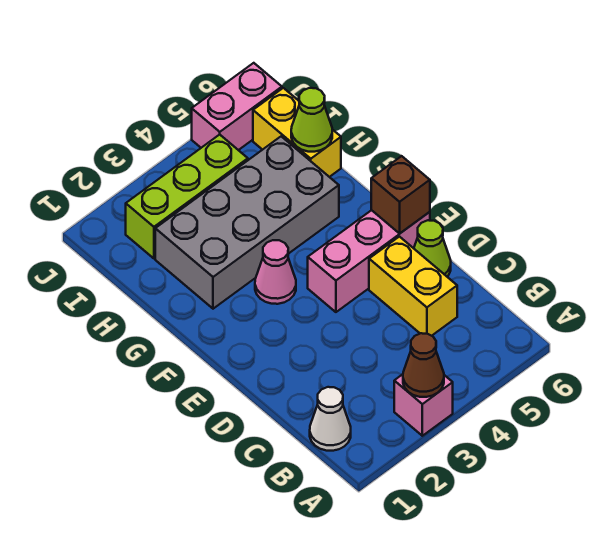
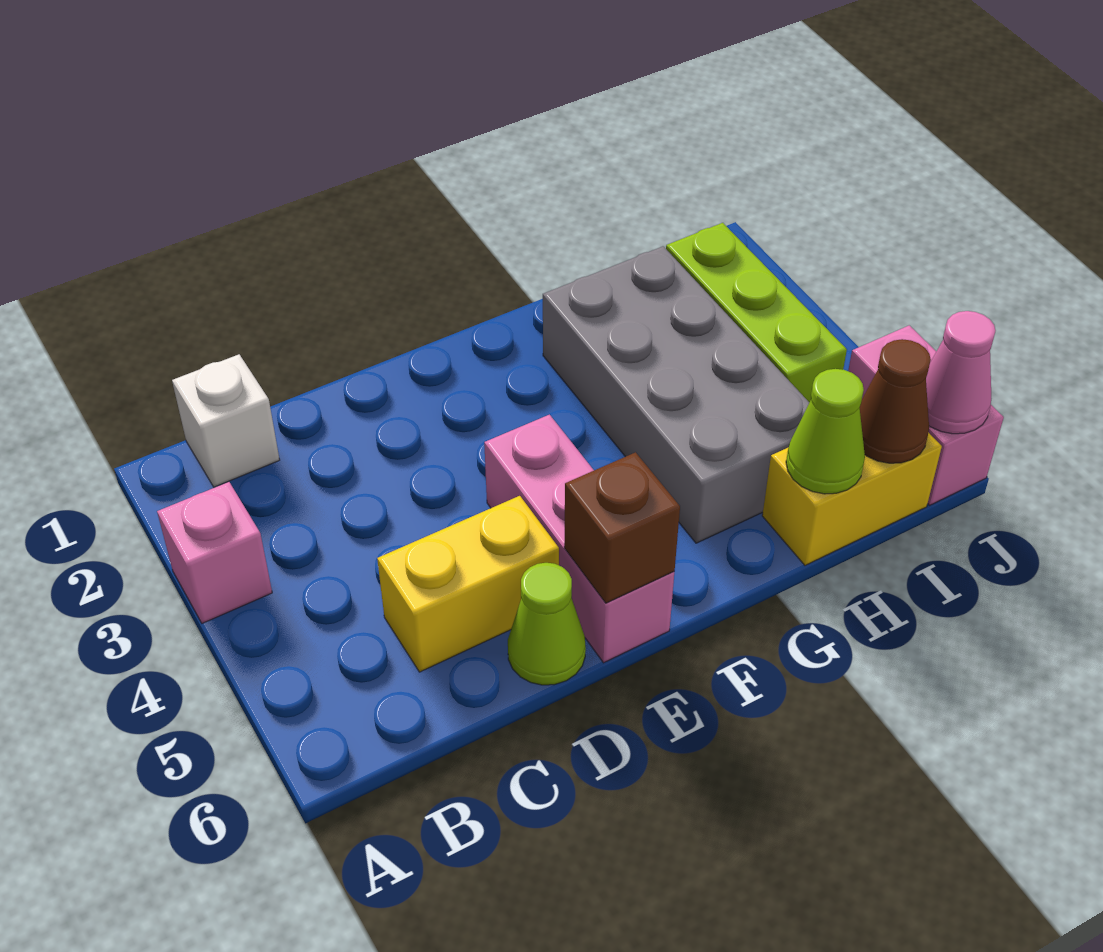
brown 1x1 cone [403,333,444,397] -> brown 1x1 cone moved to [860,339,931,463]
white 1x1 cone [310,387,351,451] -> white 1x1 brick [172,354,280,487]
pink 1x1 cone [255,240,296,304] -> pink 1x1 cone moved to [926,311,996,434]

